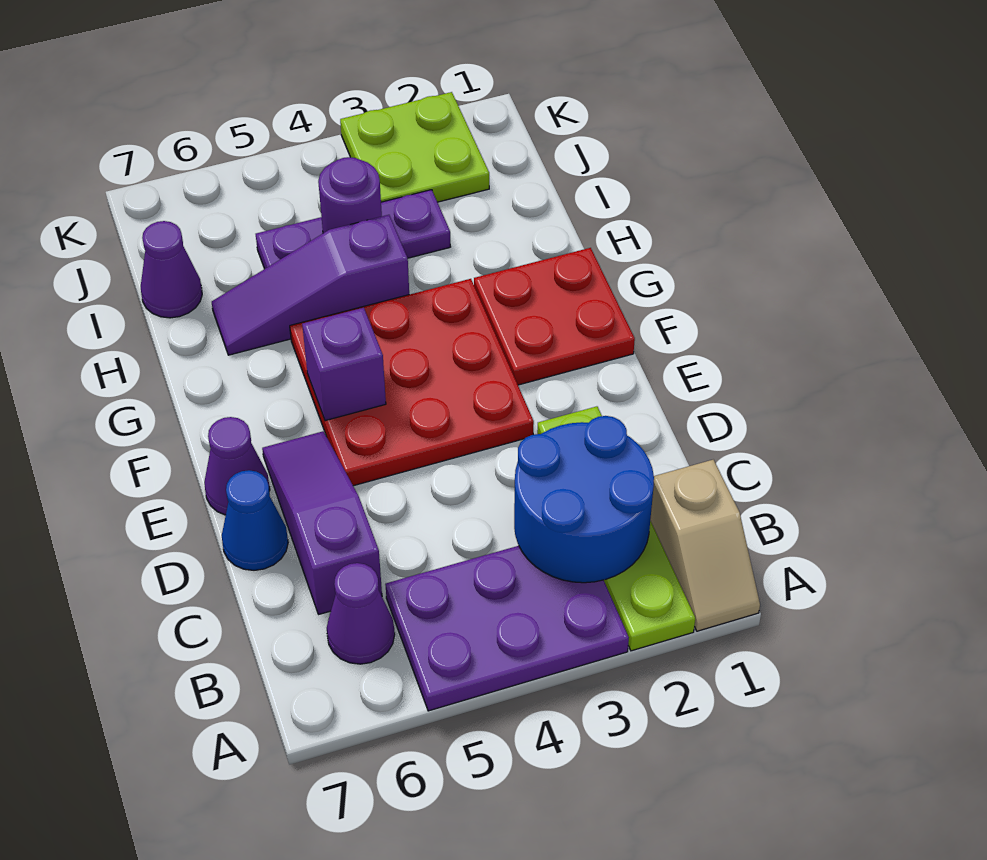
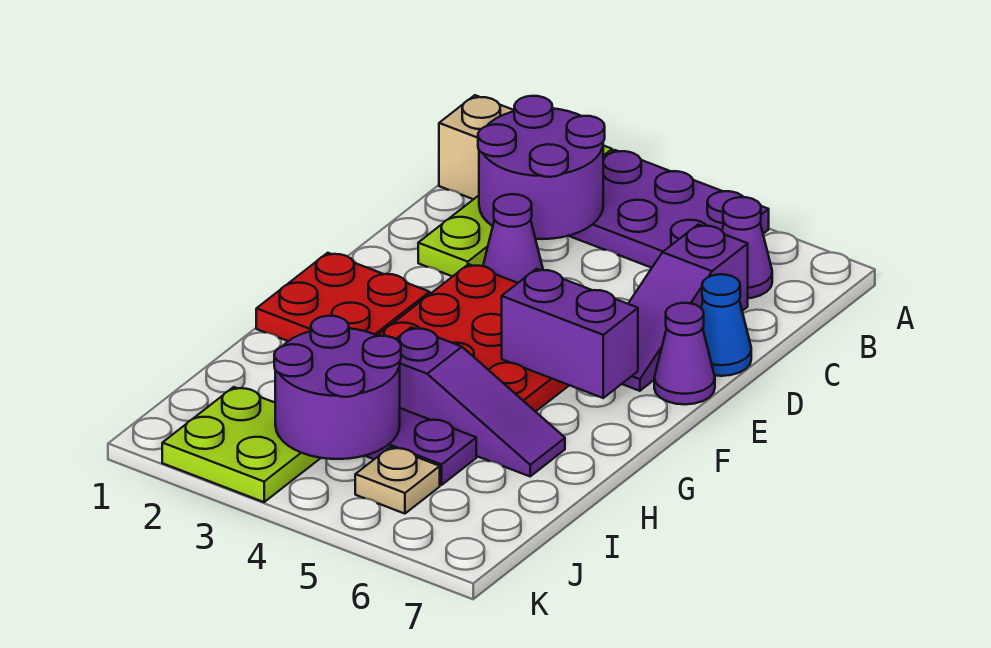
blue 2x2 round brick [514,416,654,583] -> purple 2x2 round brick [478,96,605,239]
purple 1x1 brick [302,308,386,421] -> purple 1x2 brick [502,269,638,398]
purple 1x1 round brick [318,157,382,233] -> purple 2x2 round brick [274,316,401,459]
purple 1x1 cone [141,221,202,318] -> purple 1x1 cone moved to [483,194,543,283]
none -> tan 1x1 plate [355,447,440,514]

